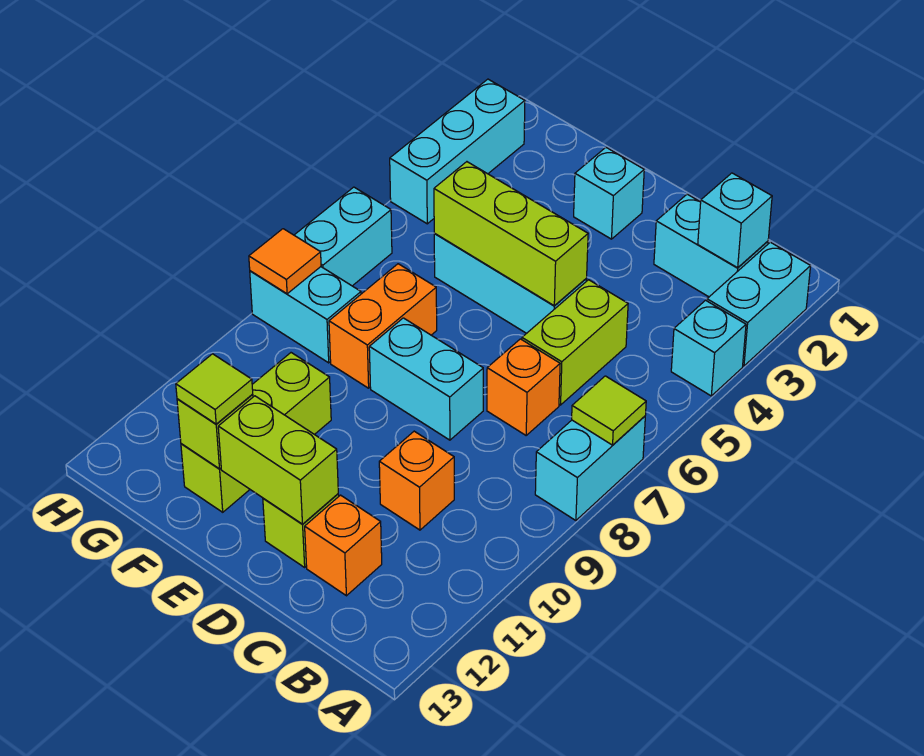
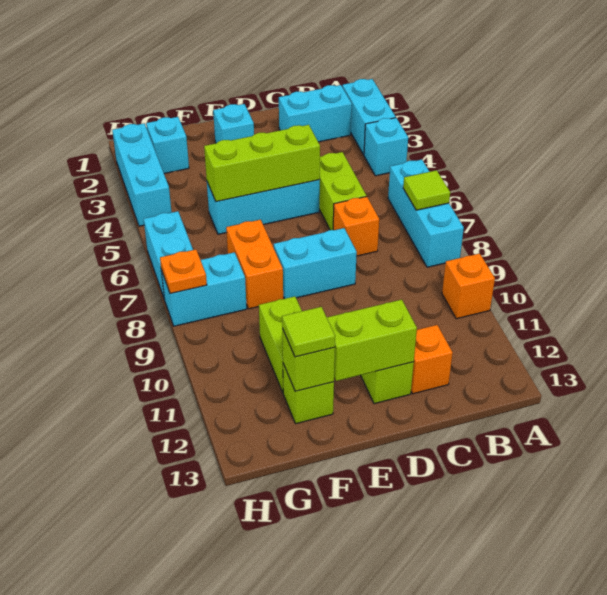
cyan 1x2 brick [535,416,645,521] -> cyan 1x3 brick [388,160,464,267]
cyan 1x1 brick [698,173,772,268] -> cyan 1x1 brick moved to [146,117,189,173]
orange 1x1 brick [379,431,454,530] -> orange 1x1 brick moved to [442,253,495,319]
orange 1x1 tile [249,229,321,294] -> orange 1x1 plate [160,249,207,294]

